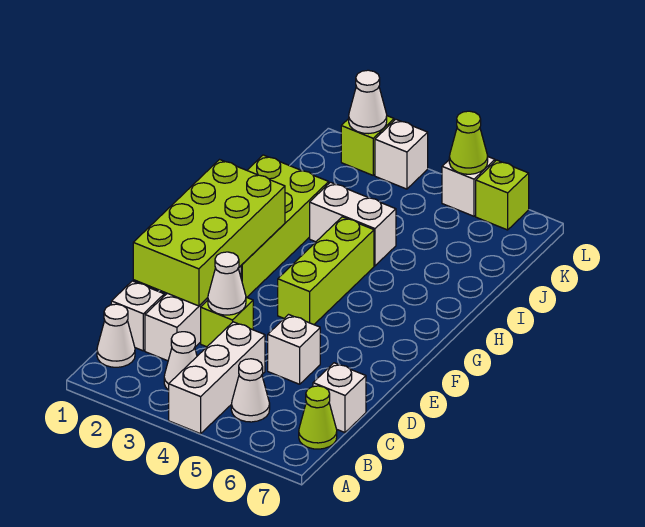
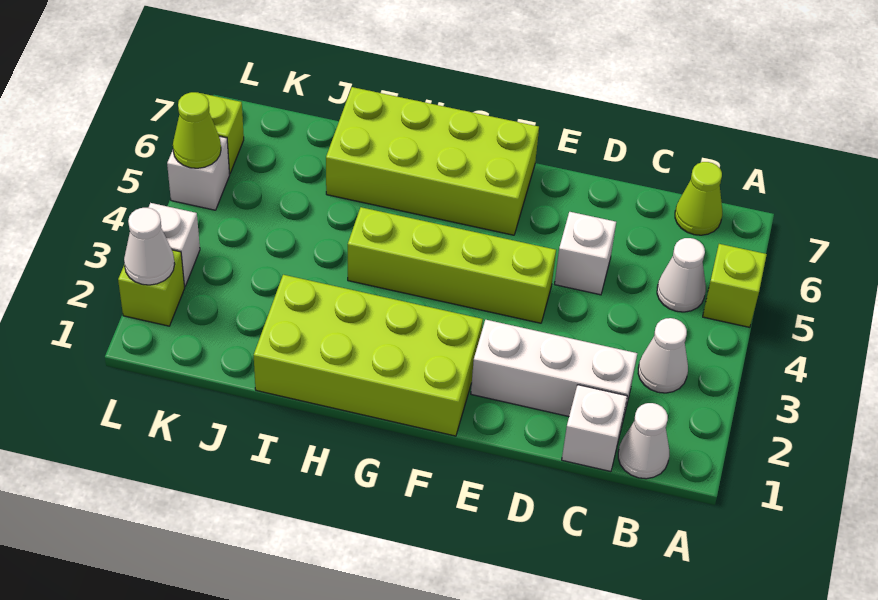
white 1x3 brick [169,322,265,434] -> none
white 1x1 brick [313,363,366,432] -> none
lime 2x4 brick [133,160,285,306] -> lime 2x4 brick moved to [326,87,539,235]
lime 1x1 brick [201,297,253,347] -> lime 1x1 brick moved to [703,244,767,327]
white 1x1 cone [208,252,246,315] -> none
lime 1x3 brick [278,217,374,325] -> lime 1x4 brick [348,207,556,323]
white 1x2 brick [310,182,396,266] -> none

